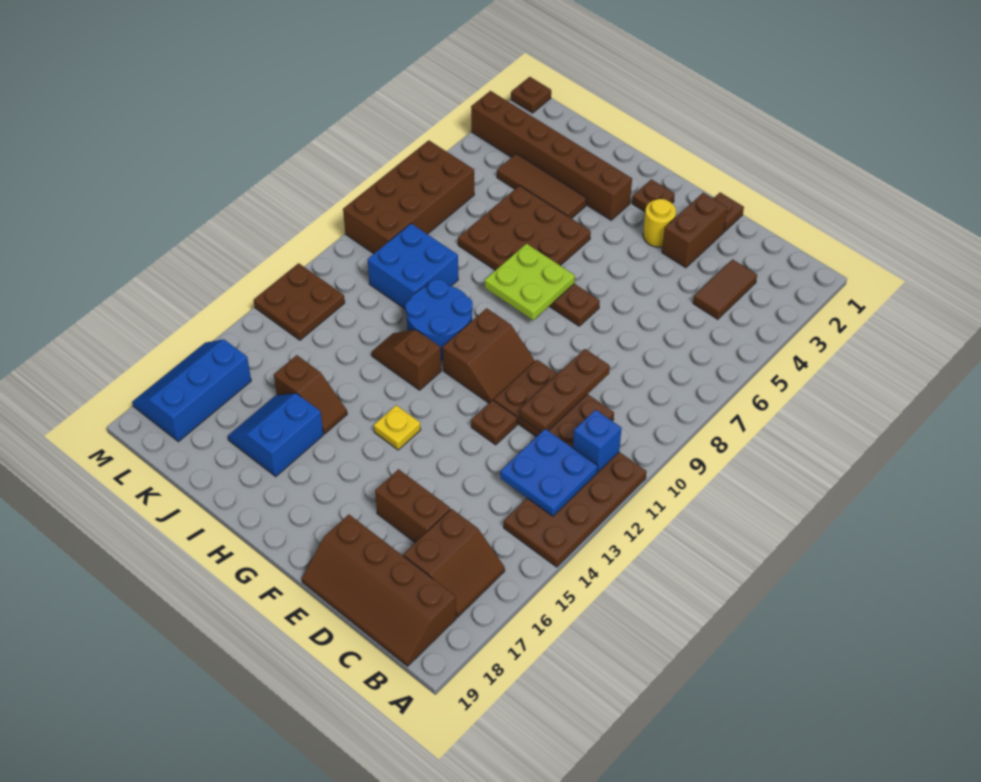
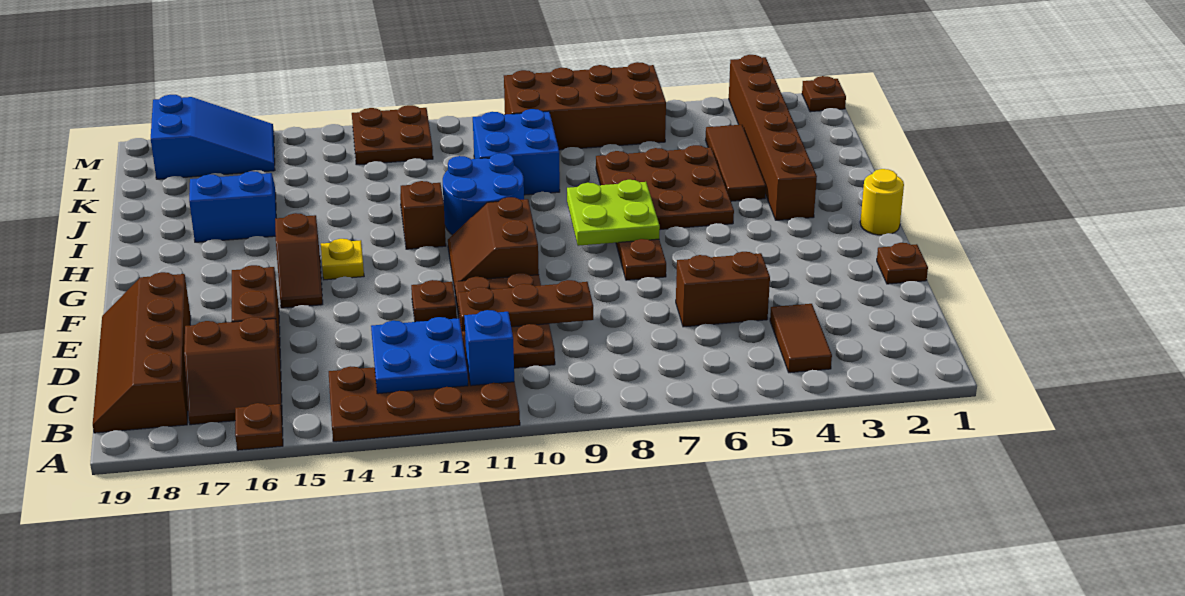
brown 1x2 tile [693,259,757,319] -> brown 1x2 tile turned to [770,304,832,373]
brown 1x2 brick [662,193,727,268] -> brown 1x2 brick moved to [676,252,770,327]
yellow 1x1 round brick [643,199,676,247] -> yellow 1x1 round brick moved to [860,169,904,235]
brown 2x2 slope [443,308,535,403] -> brown 2x2 slope turned to [448,197,539,290]
brown 1x1 plate [632,179,675,212] -> brown 1x1 plate moved to [235,403,283,450]
brown 1x2 slope [274,355,347,434] -> brown 1x2 slope moved to [275,213,323,308]
blue 2x3 slope [132,339,251,442] -> blue 2x3 slope turned to [151,95,275,179]

